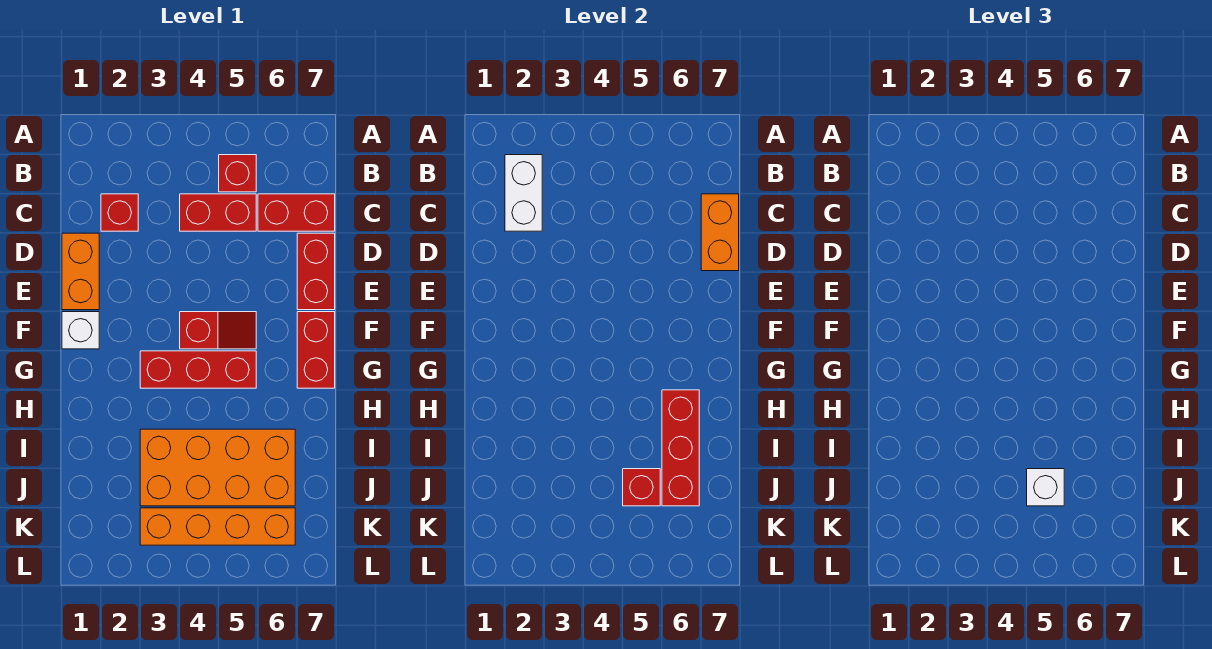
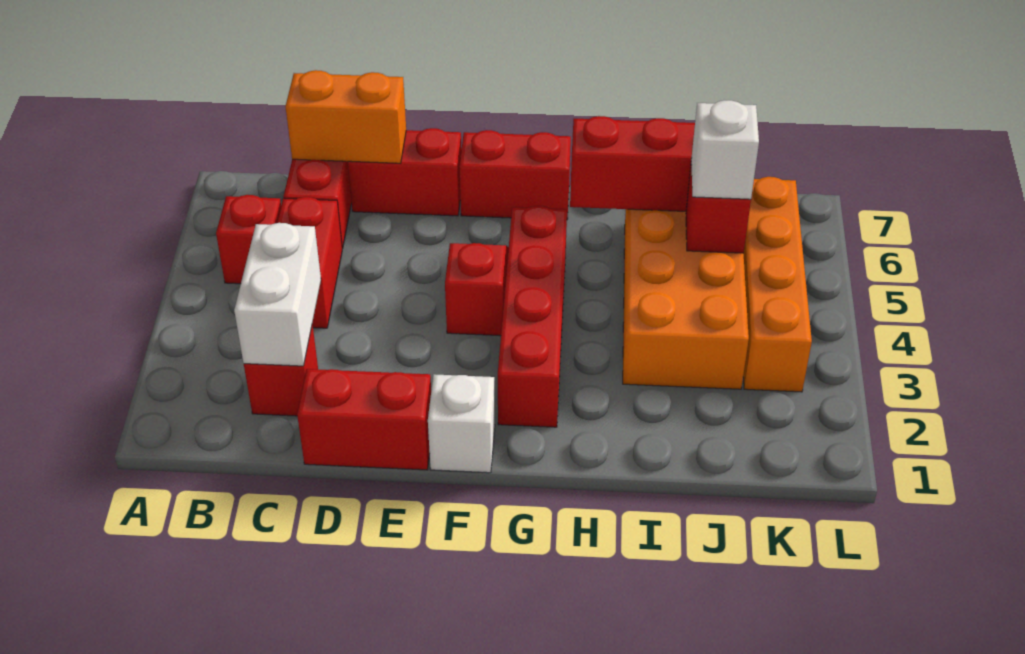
white 1x2 brick [505,155,542,231] -> white 1x2 brick turned to [234,223,321,366]
orange 1x2 brick [62,233,99,310] -> red 1x2 brick [297,369,431,470]
red 1x3 brick [140,351,256,388] -> red 1x4 brick [498,206,567,427]

